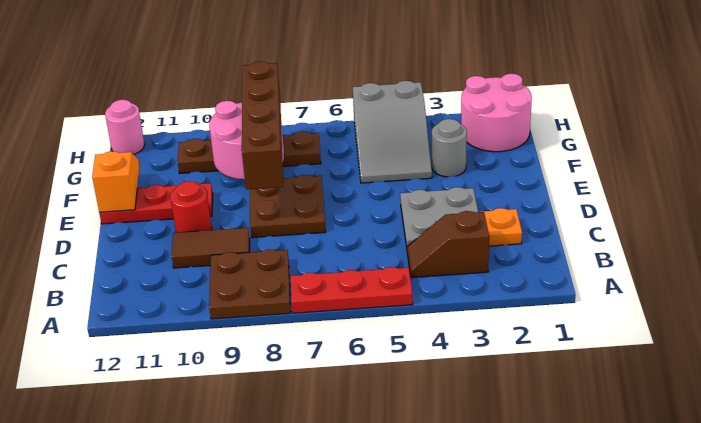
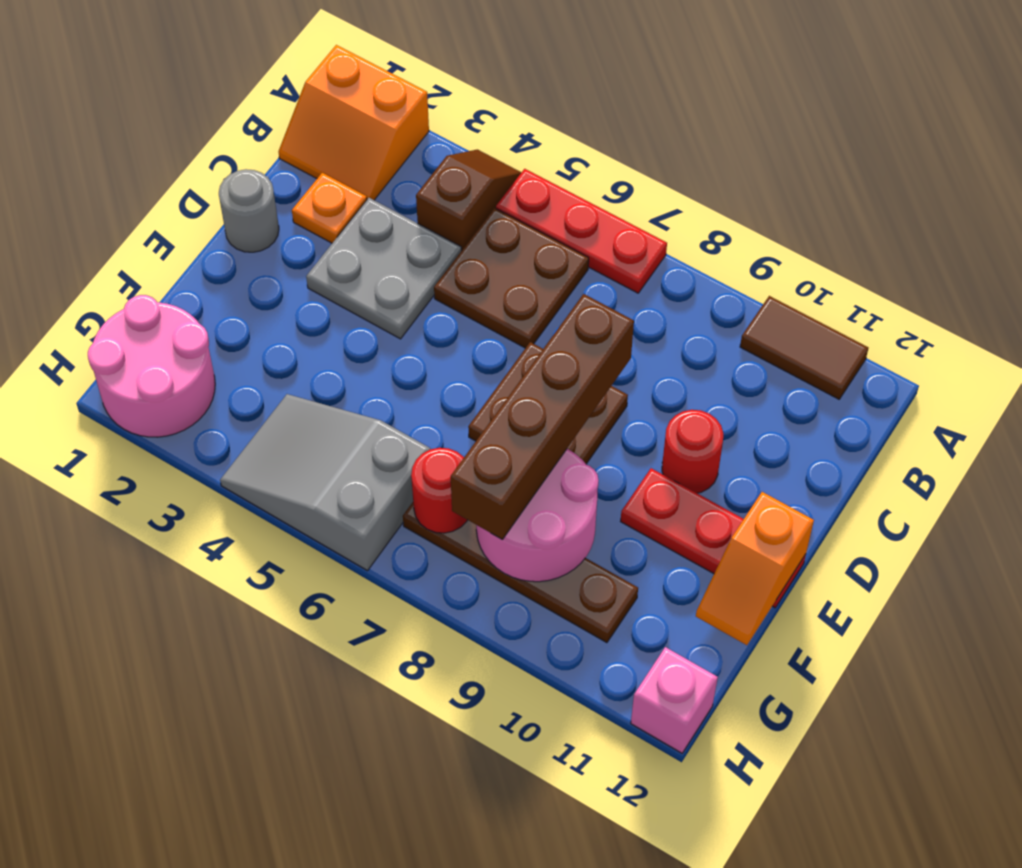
none -> orange 2x2 slope [279,45,429,200]
brown 2x2 plate [209,249,291,319] -> brown 2x2 plate moved to [434,208,589,348]
brown 1x2 slope [407,211,489,278] -> brown 1x2 slope turned to [416,149,521,250]
brown 1x2 tile [172,228,250,268] -> brown 1x2 tile moved to [740,296,868,399]
grey 1x1 round brick [432,119,467,177] -> grey 1x1 round brick moved to [219,169,279,252]
grey 2x3 slope [353,81,432,183] -> grey 2x3 slope turned to [220,394,430,571]
none -> red 1x1 round brick [411,448,467,533]
pink 1x1 round brick [105,100,145,154] -> pink 1x1 brick [631,647,718,753]

